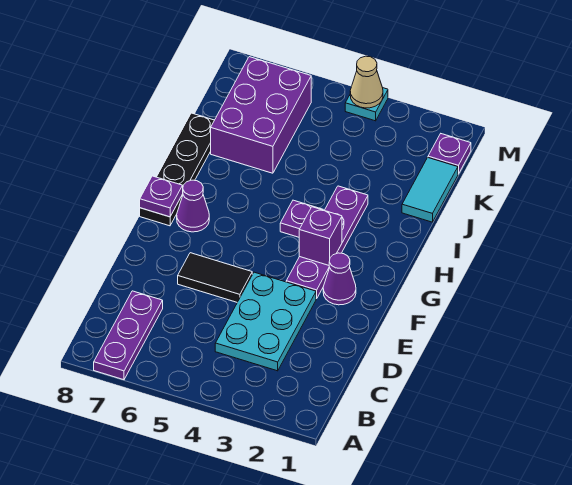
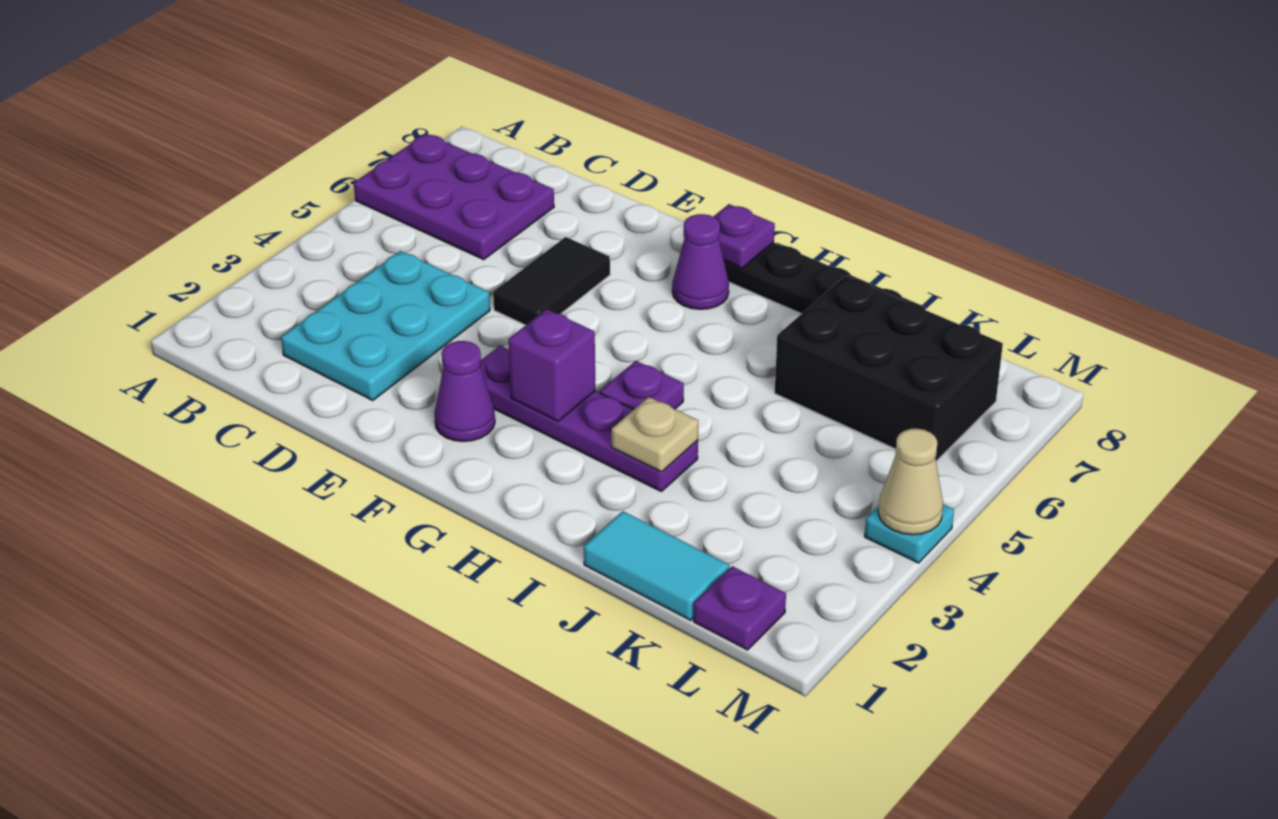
purple 1x3 plate [94,291,163,380] -> purple 2x3 plate [354,134,554,259]
cyan 2x3 plate [215,272,316,371] -> cyan 2x3 plate turned to [281,251,490,401]
none -> tan 1x1 plate [612,397,698,472]
purple 2x3 brick [211,57,311,173] -> black 2x3 brick [775,276,1003,461]

